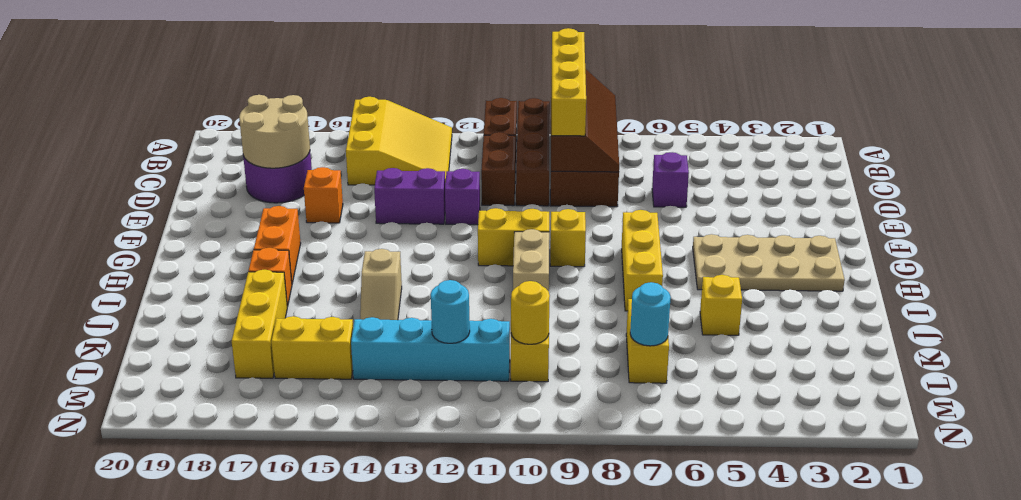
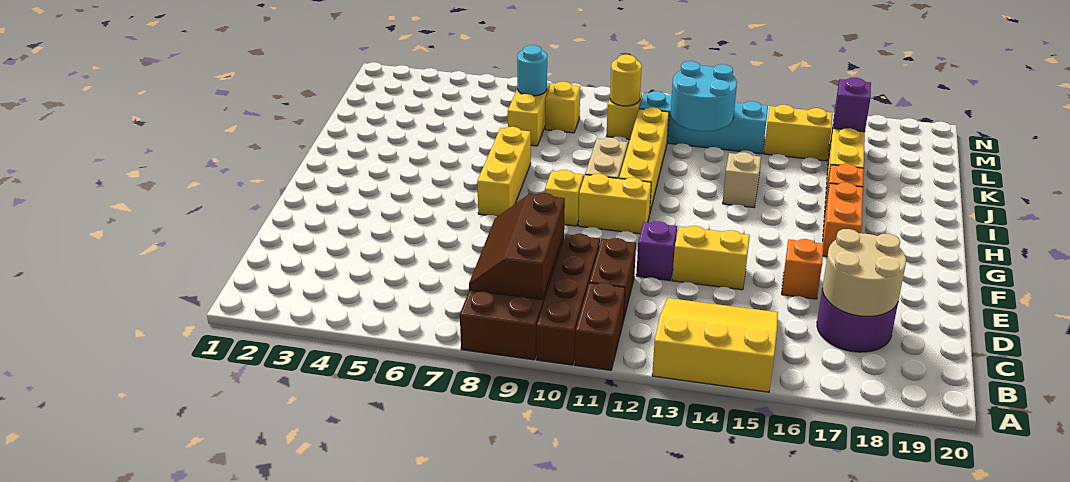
brown 2x4 slope [551,69,619,172] -> brown 2x3 slope [469,193,565,300]
yellow 1x4 brick [552,28,586,136] -> yellow 1x4 brick moved to [619,107,669,211]
yellow 3x3 slope [346,97,452,185] -> yellow 3x3 slope turned to [652,298,778,392]
purple 1x1 brick [652,152,689,207] -> purple 1x1 brick moved to [833,78,871,132]
purple 1x2 brick [374,168,445,224] -> yellow 1x2 brick [672,226,750,290]
tan 2x4 plate [693,234,845,291] -> none
yellow 1x1 brick [700,275,742,335] -> yellow 1x1 brick moved to [545,82,580,133]
cyan 1x1 round brick [431,280,470,343] -> cyan 2x2 round brick [671,61,737,131]

